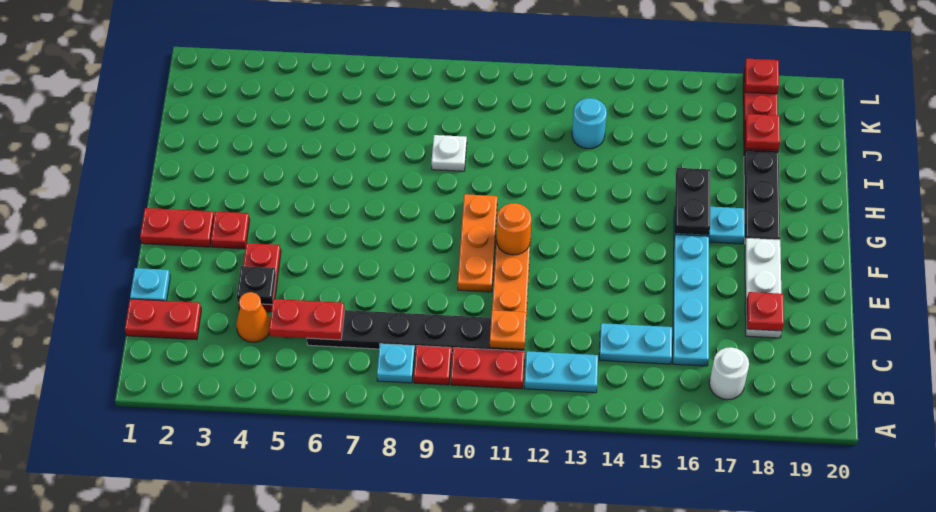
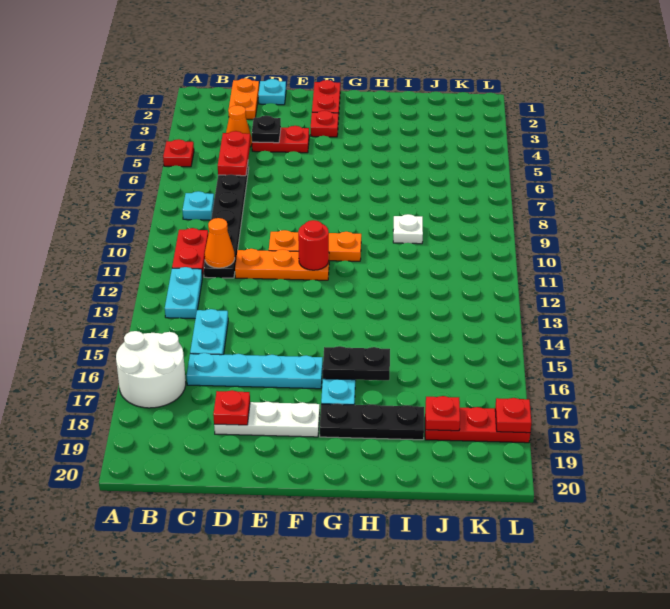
red 1x1 plate [414,346,451,385] -> red 1x1 plate moved to [163,139,194,167]
white 1x1 round brick [709,347,749,400] -> white 2x2 round brick [116,331,186,408]
red 1x2 plate [125,299,201,340] -> orange 1x2 plate [229,78,259,119]
orange 1x1 plate [490,310,527,349] -> orange 1x1 cone [205,218,235,268]
orange 1x1 round brick [496,203,531,255] -> red 1x1 round brick [298,220,329,270]
cyan 1x1 round brick [572,98,607,149] -> none

